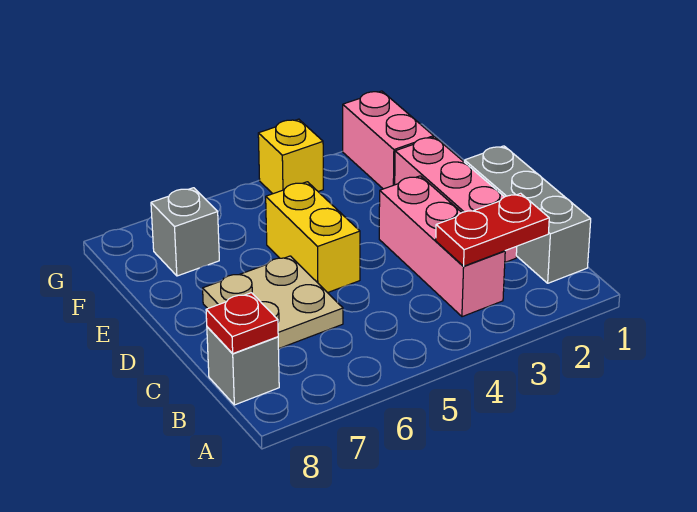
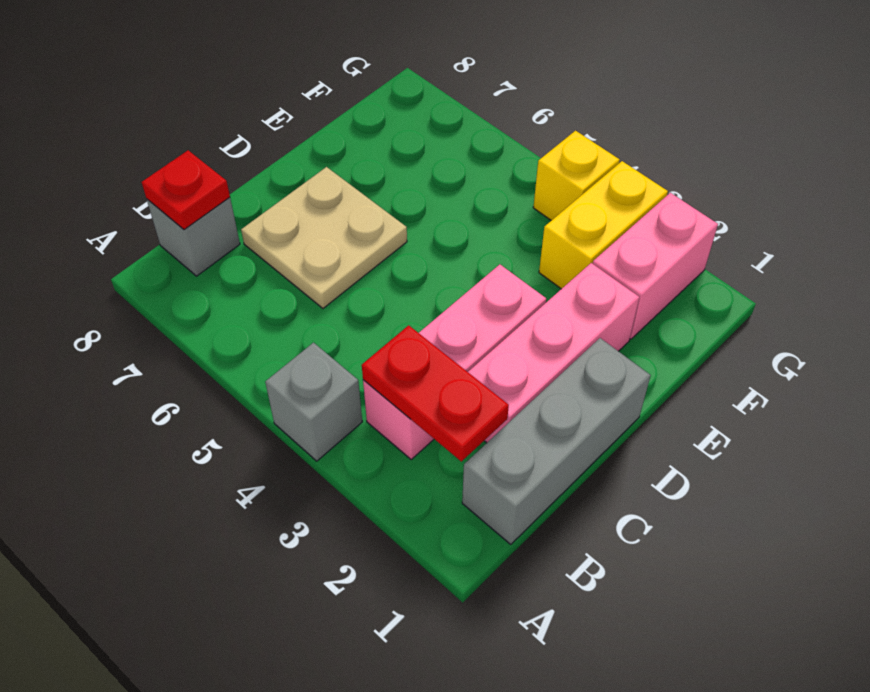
yellow 1x2 brick [266,182,360,293] -> yellow 1x2 brick moved to [539,161,668,289]
grey 1x1 brick [151,188,219,276] -> grey 1x1 brick moved to [265,343,362,461]

